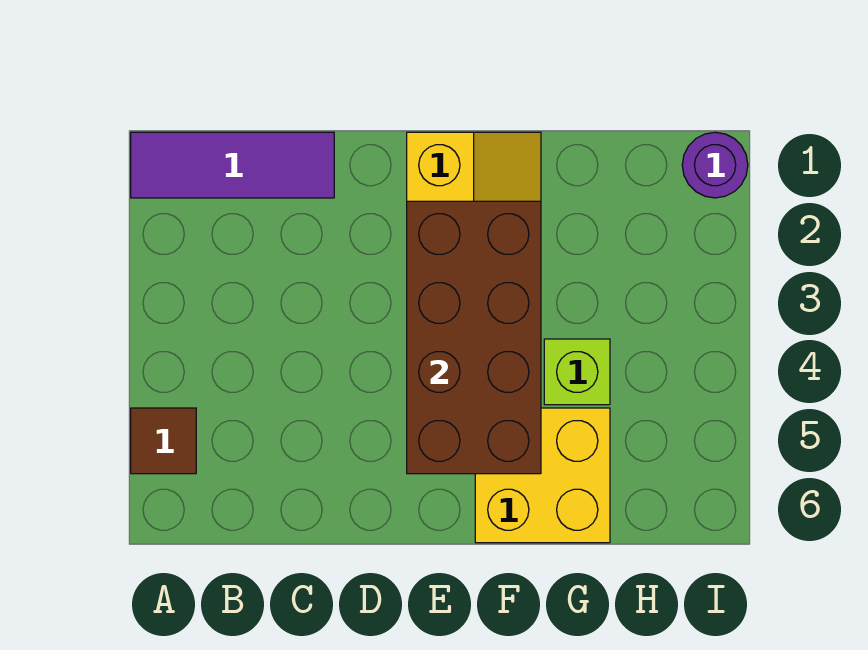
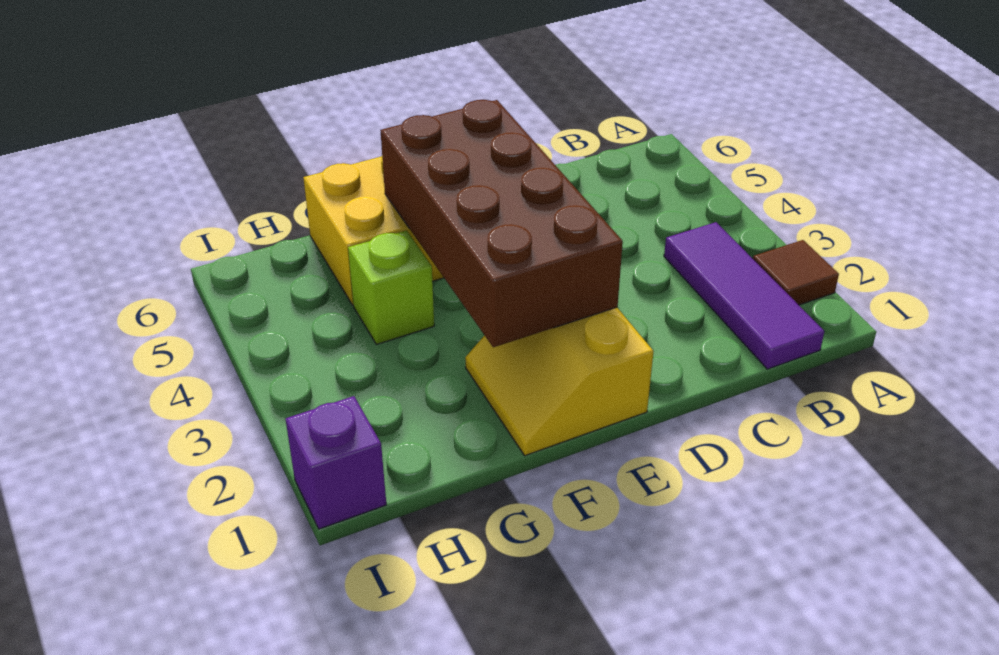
purple 1x3 tile [131,132,334,198] -> purple 1x3 tile turned to [664,222,824,369]
brown 1x1 tile [131,408,196,474] -> brown 1x1 tile moved to [753,240,839,305]
purple 1x1 round brick [682,132,748,198] -> purple 1x1 brick [286,396,386,529]

